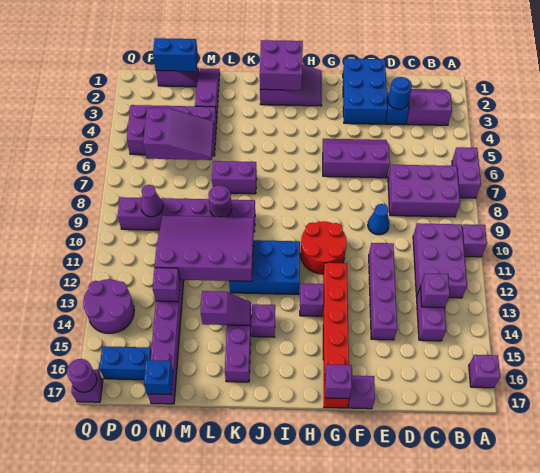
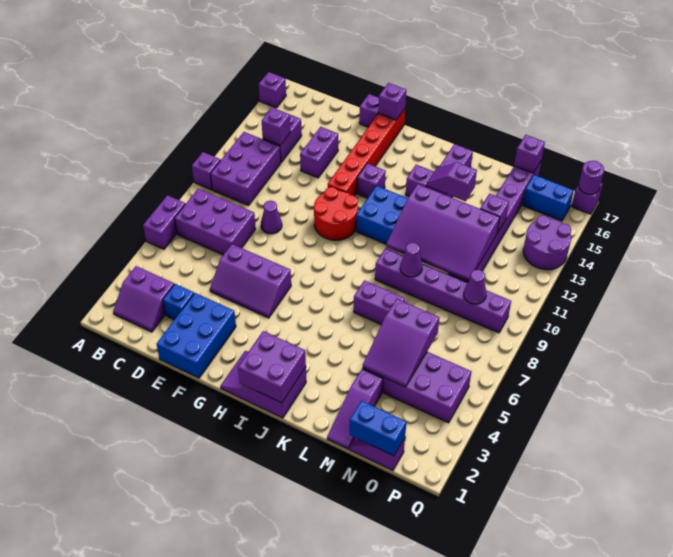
blue 1x1 round brick [388,77,412,109] -> none
blue 1x1 cone [368,204,389,235] -> purple 1x1 cone [261,201,282,234]
purple 1x4 brick [369,243,397,340] -> purple 1x2 brick [300,127,338,178]
purple 1x1 round brick [208,185,232,217] -> purple 1x1 cone [400,243,422,277]
purple 2x3 slope [143,108,214,160] -> purple 2x3 slope turned to [363,299,440,387]
blue 1x1 brick [144,360,173,394] -> purple 1x1 brick [514,135,545,173]

